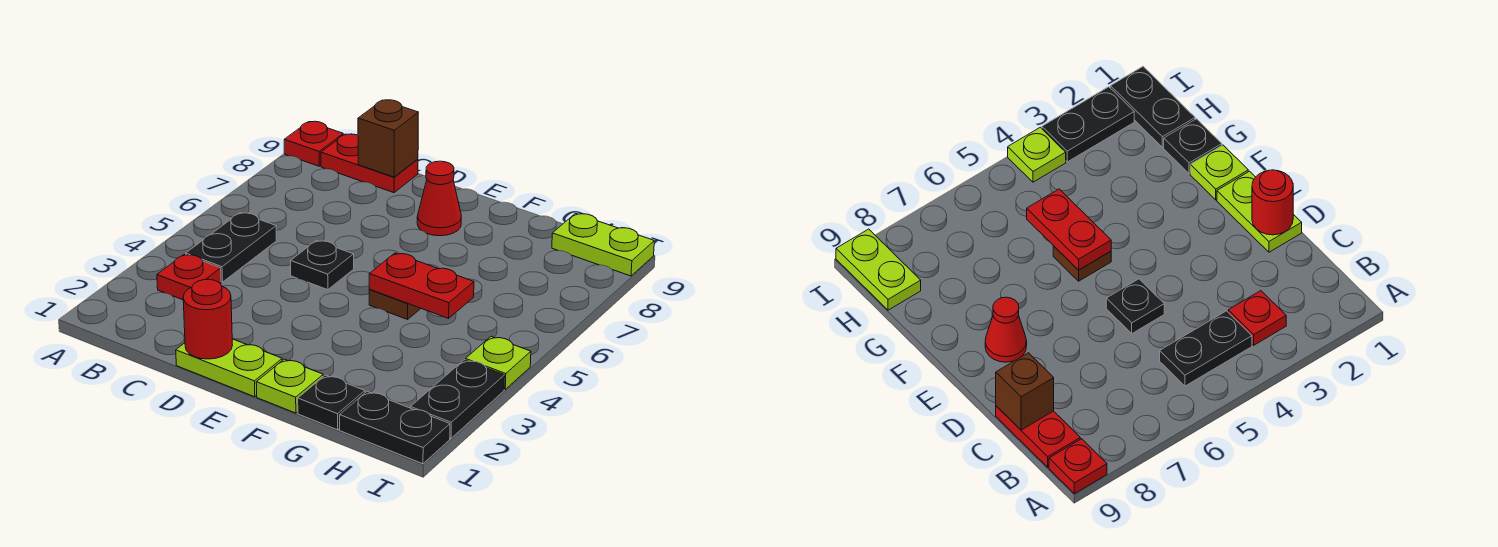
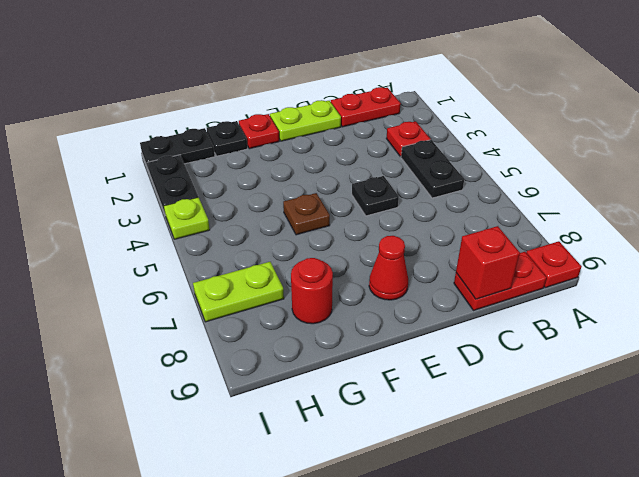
brown 1x1 brick [358,100,418,177] -> red 1x1 brick [456,226,520,299]
red 1x1 round brick [183,279,232,359] -> red 1x1 round brick moved to [291,258,333,324]
lime 1x1 plate [256,359,323,413] -> red 1x1 plate [239,114,279,149]
red 1x2 plate [369,253,474,318] -> red 1x2 plate moved to [331,87,401,127]
lime 1x2 plate [552,213,654,276] -> lime 1x2 plate moved to [193,262,284,322]

